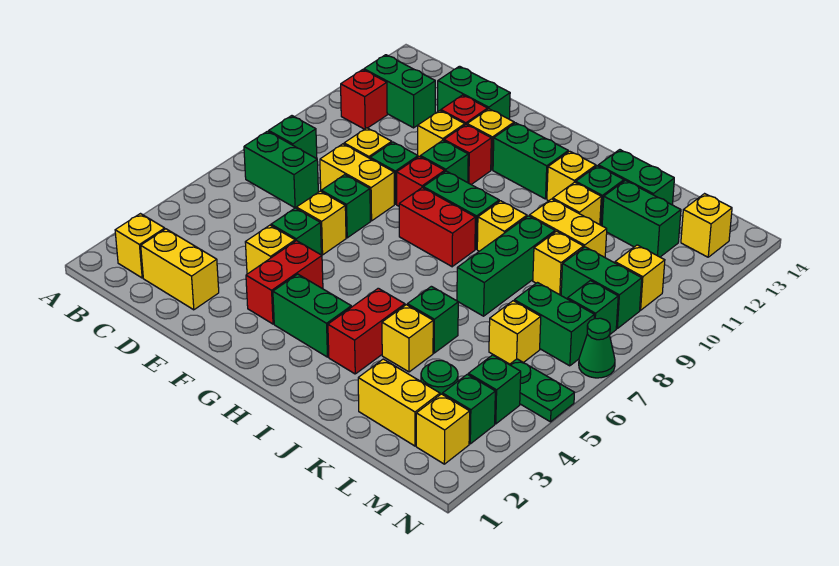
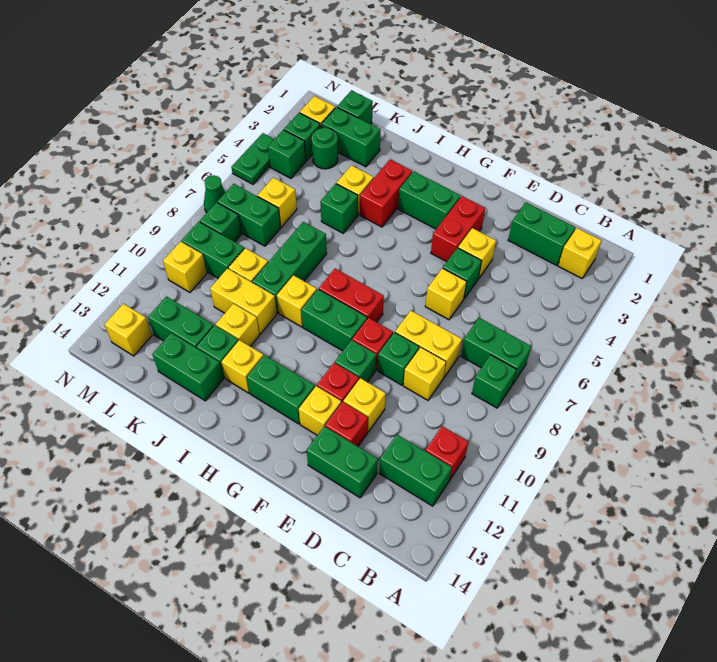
yellow 1x2 brick [141,229,219,310] -> green 1x2 brick [508,202,575,265]
green 1x1 brick [321,175,370,238] -> green 1x1 brick moved to [337,91,373,124]
yellow 1x2 brick [358,359,440,446] -> green 1x2 brick [322,107,381,167]
green 1x2 plate [509,359,575,422] -> green 1x2 plate turned to [231,133,274,184]

